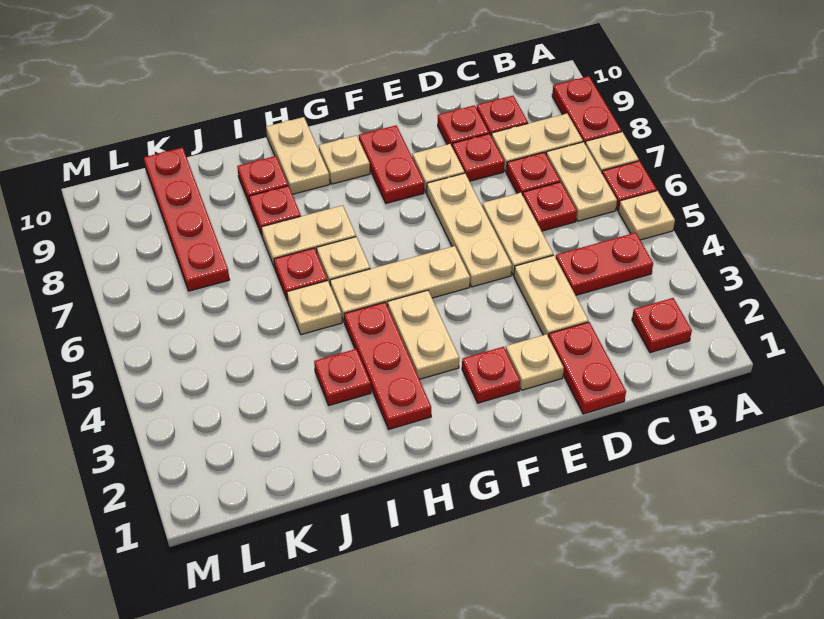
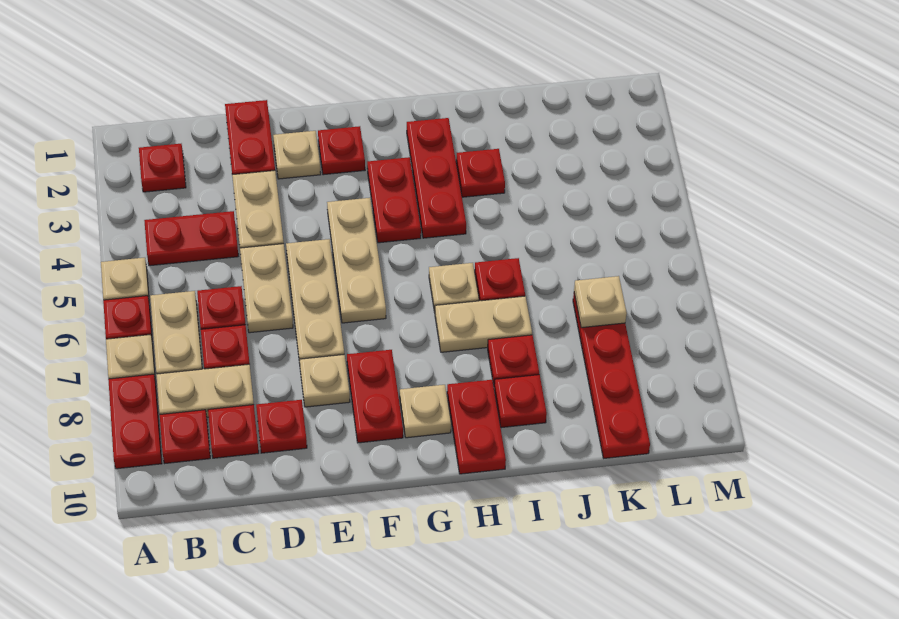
red 1x1 plate [452,134,504,181] -> red 1x1 plate moved to [160,410,210,464]
tan 1x3 plate [330,246,470,323] -> tan 1x3 plate turned to [327,198,386,323]
tan 1x2 plate [388,290,459,379] -> red 1x2 plate [367,157,421,243]
tan 1x2 plate [266,117,330,194] -> red 1x2 plate [447,380,506,474]
tan 1x1 plate [287,281,342,335] -> tan 1x1 plate moved to [574,276,627,328]

